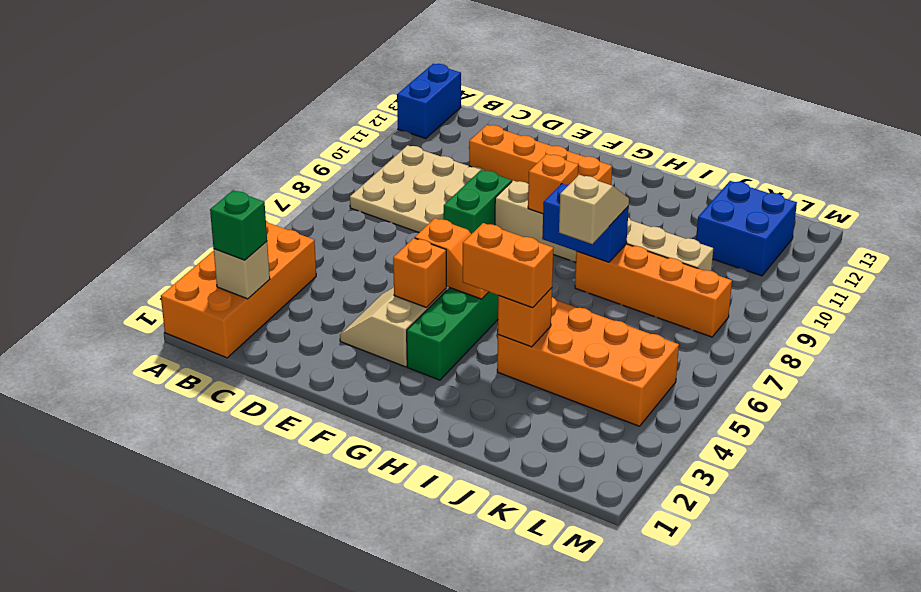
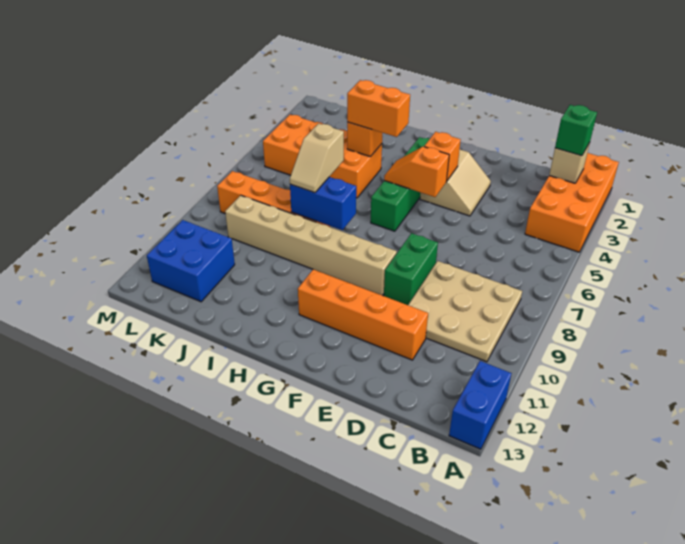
orange 1x1 brick [528,154,578,214] -> none

